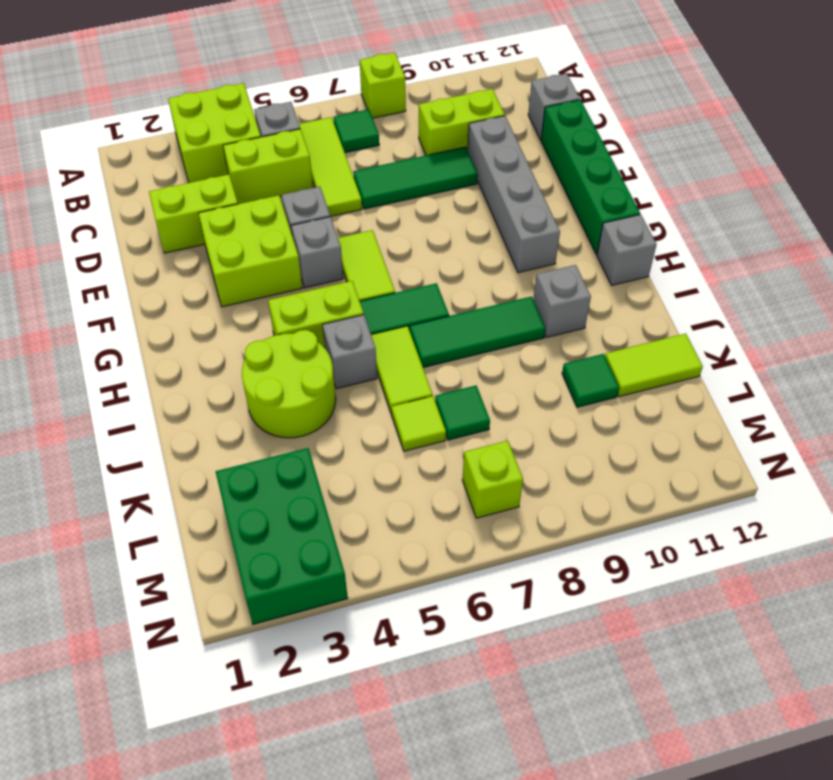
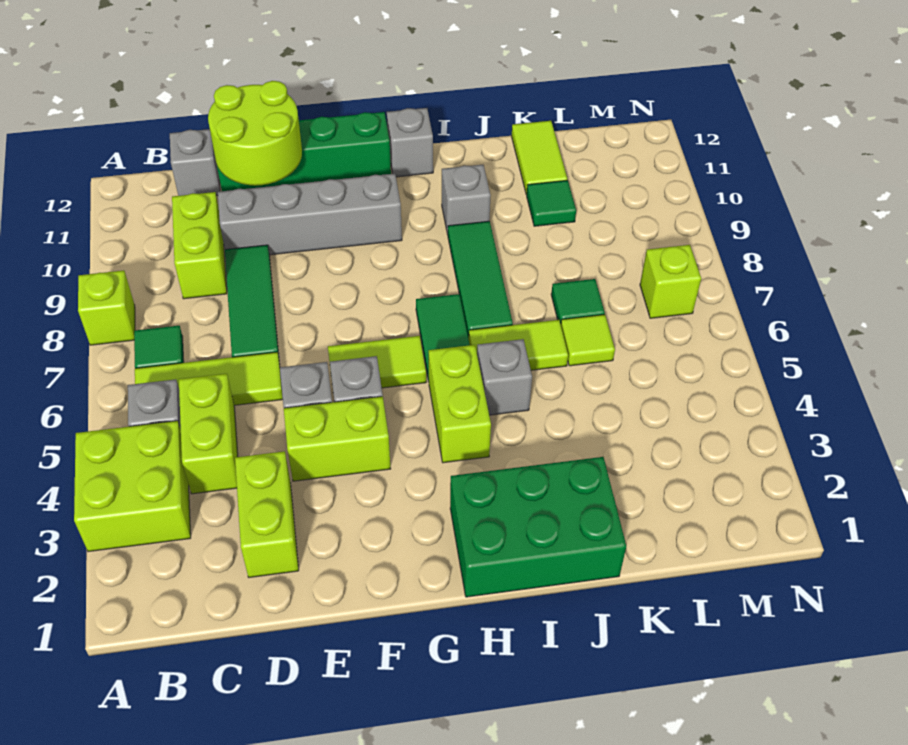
lime 2x2 brick [198,195,302,307] -> lime 1x2 brick [284,397,391,481]
lime 2x2 round brick [242,330,336,438] -> lime 2x2 round brick moved to [208,81,302,186]
green 2x3 brick [216,448,348,624] -> green 2x3 brick moved to [450,457,626,597]

